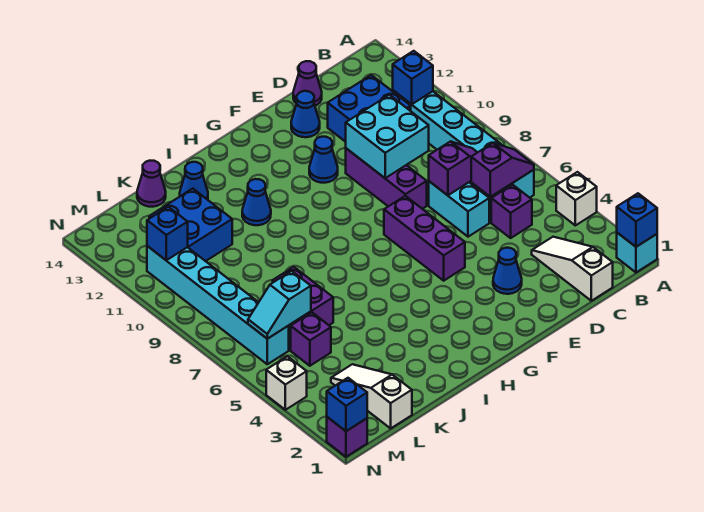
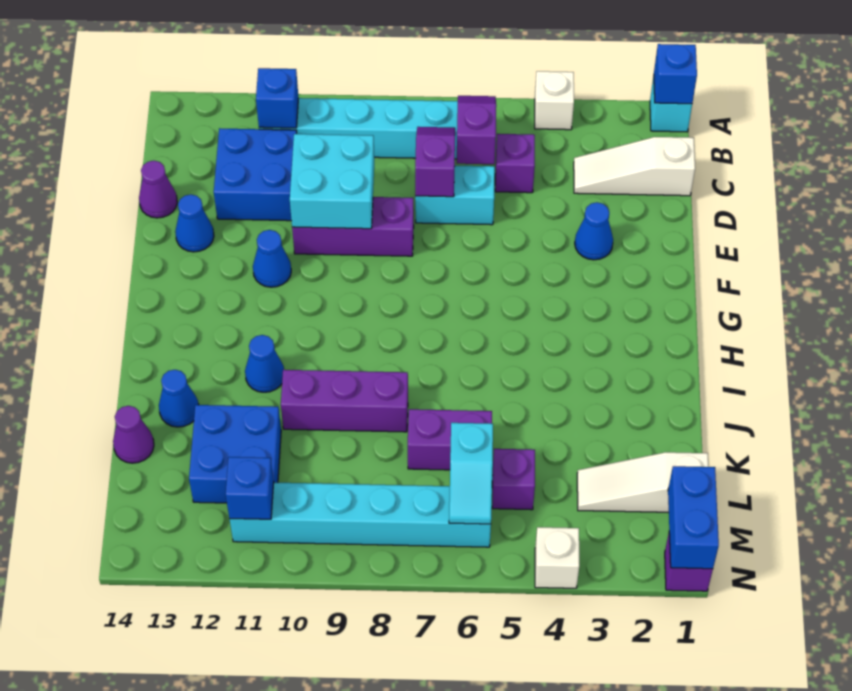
purple 1x3 brick [384,196,465,281] -> purple 1x3 brick moved to [281,370,408,432]
blue 1x1 brick [327,378,367,431] -> blue 1x2 brick [668,466,719,569]

